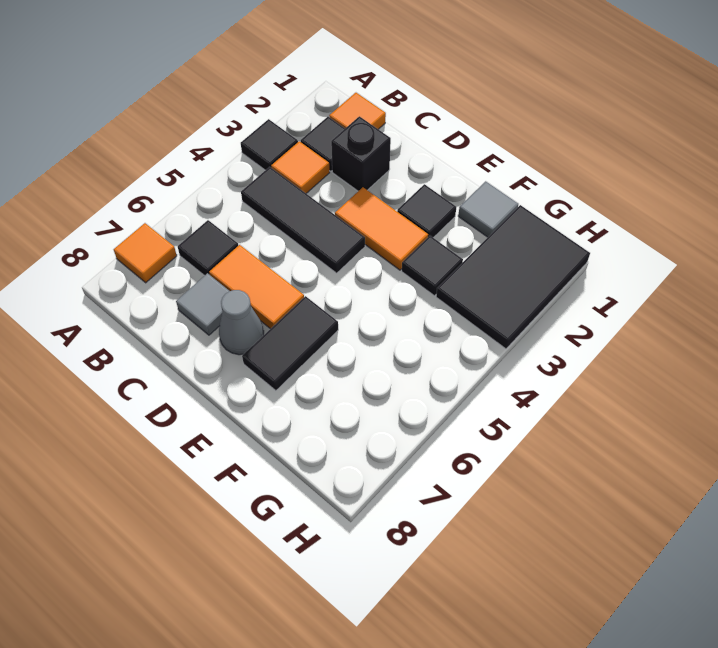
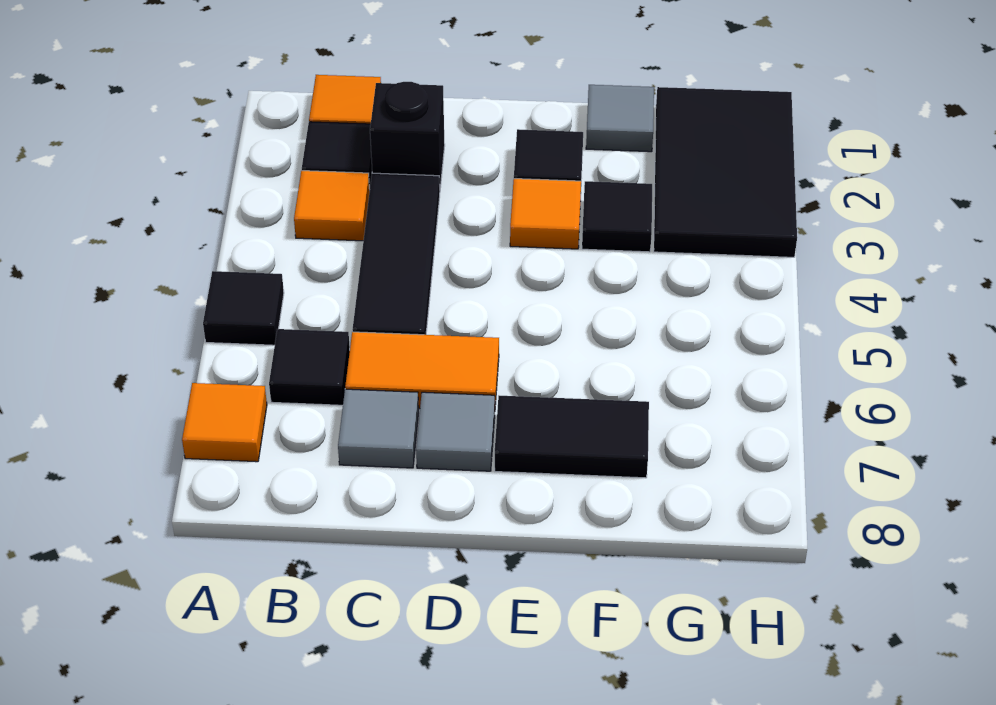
black 1x1 tile [241,119,298,170] -> black 1x1 tile moved to [203,271,284,345]
black 1x3 tile [241,167,365,273] -> black 1x3 tile turned to [353,173,440,335]
orange 1x2 tile [335,187,428,270] -> orange 1x1 tile [510,179,581,249]
grey 1x1 cone [219,290,264,355] -> grey 1x1 tile [416,392,495,471]
black 1x2 tile [242,296,338,391] -> black 1x2 tile turned to [495,396,649,478]

